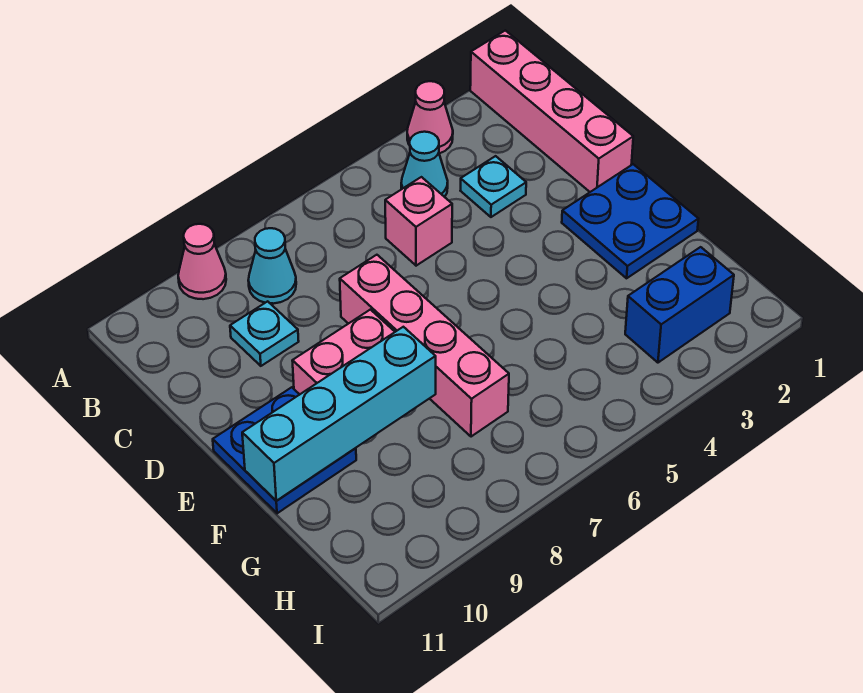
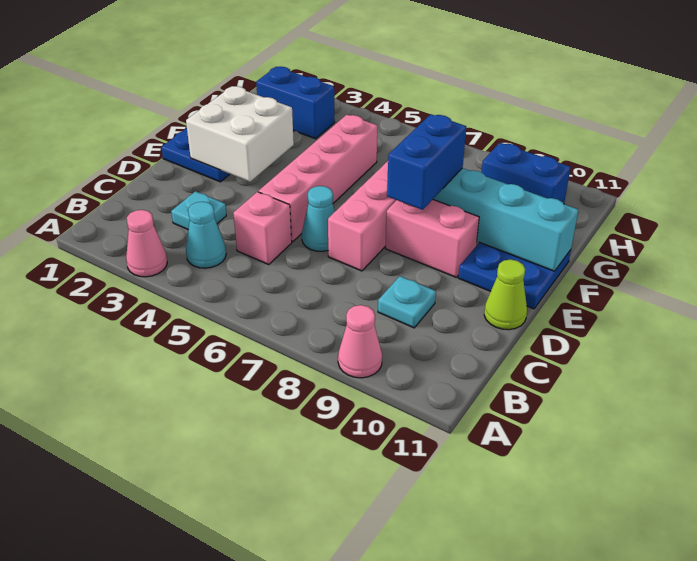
pink 1x4 brick [470,30,633,192] -> pink 1x4 brick moved to [259,115,377,242]
cyan 1x1 cone [248,228,296,304] -> cyan 1x1 cone moved to [302,186,335,251]
none -> lime 1x1 cone [484,259,527,330]
none -> white 2x2 brick [186,86,294,182]
none -> blue 1x2 brick [387,114,466,210]
none -> blue 1x2 brick [482,143,571,203]

